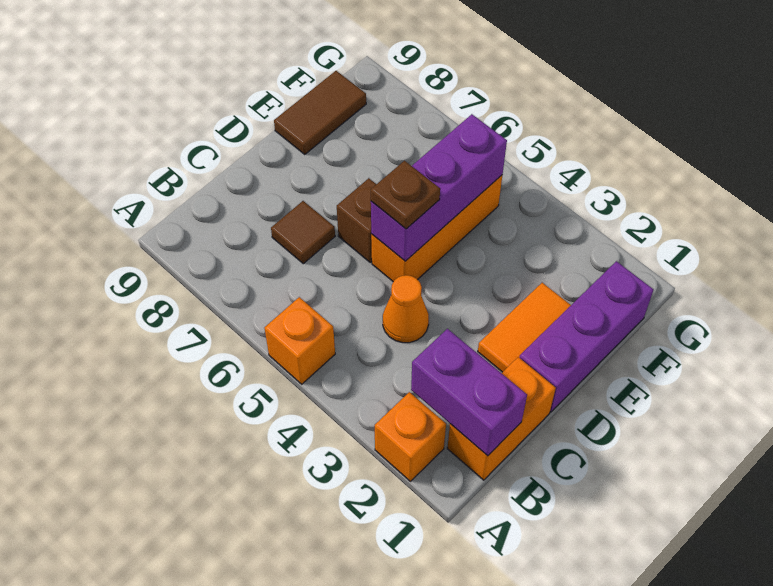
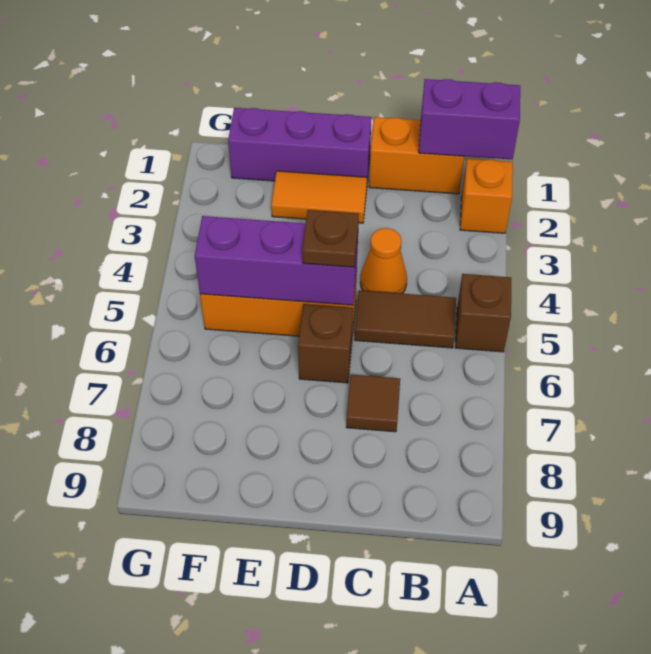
orange 1x1 brick [264,297,335,384] -> brown 1x1 brick [455,274,511,352]
purple 1x2 brick [411,329,527,456] -> purple 1x2 brick turned to [419,79,520,159]
brown 1x2 tile [274,71,366,154] -> brown 1x2 tile moved to [355,290,456,348]

